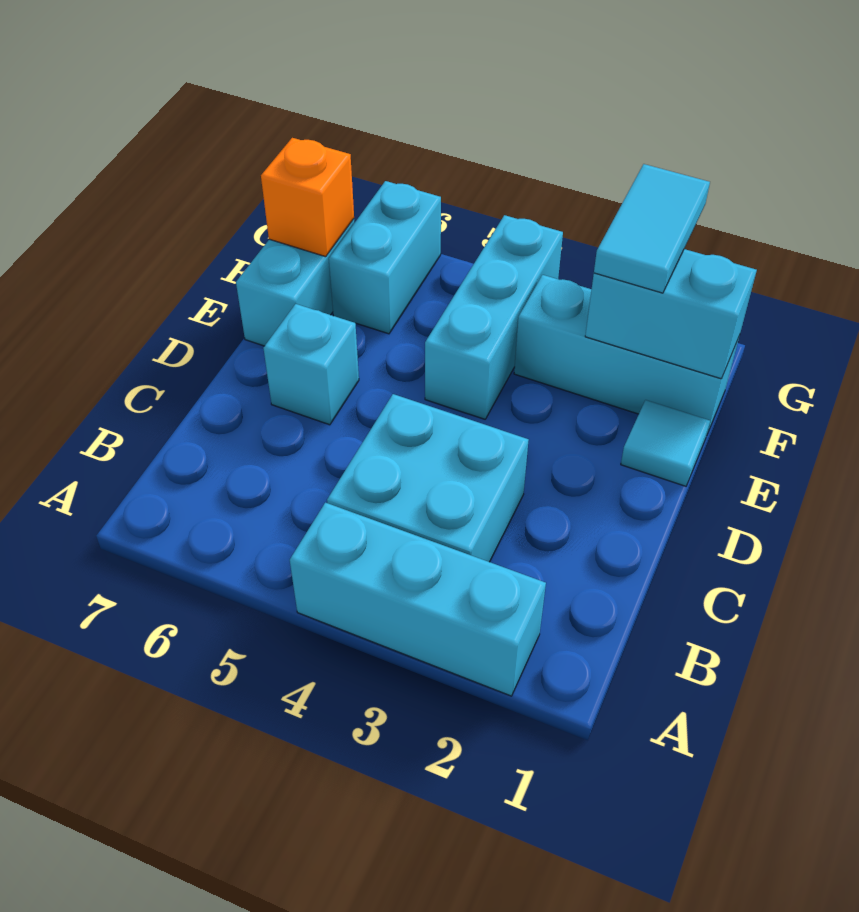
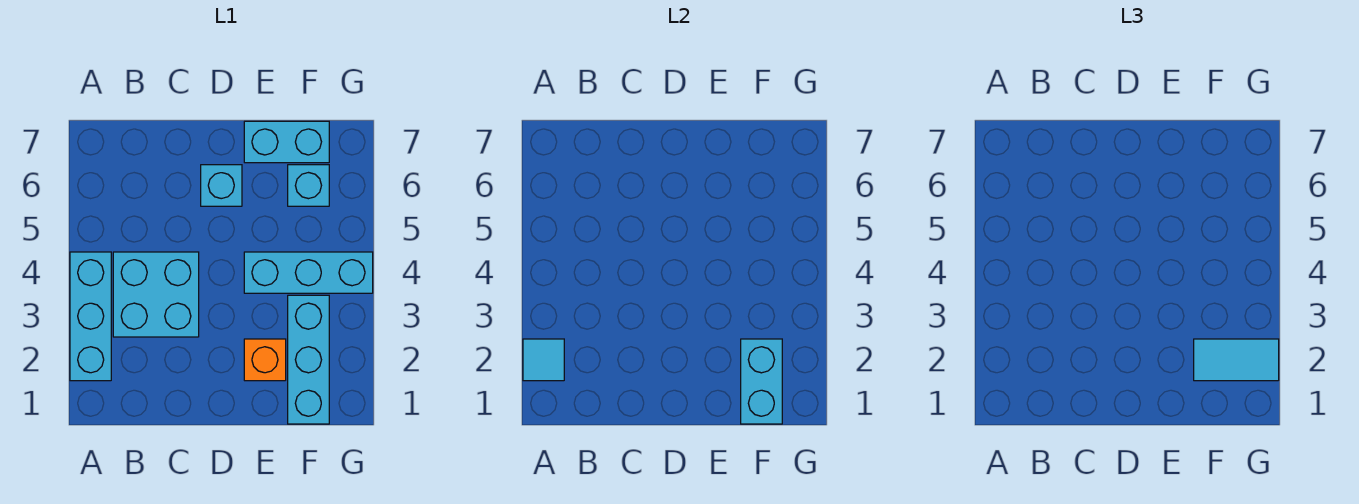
cyan 1x1 tile [621,400,710,486] -> cyan 1x1 tile moved to [523,339,564,381]
cyan 1x2 brick [329,181,441,334] -> cyan 1x1 brick [288,165,329,206]
orange 1x1 brick [261,138,354,257] -> orange 1x1 brick moved to [244,339,286,381]

